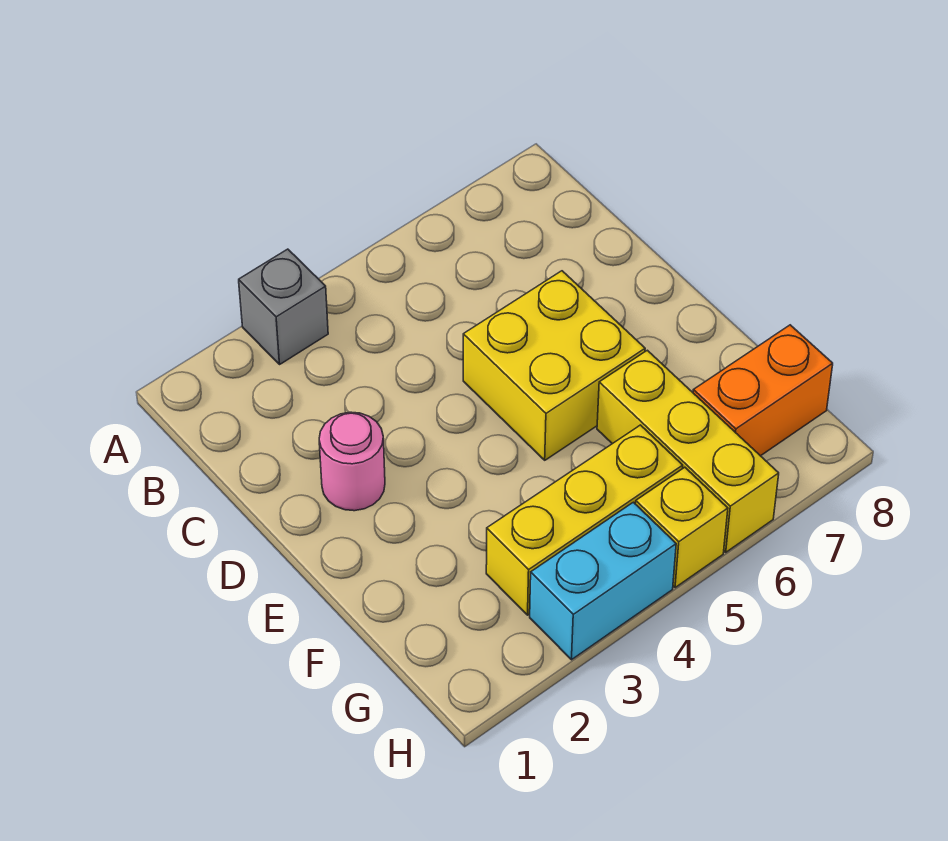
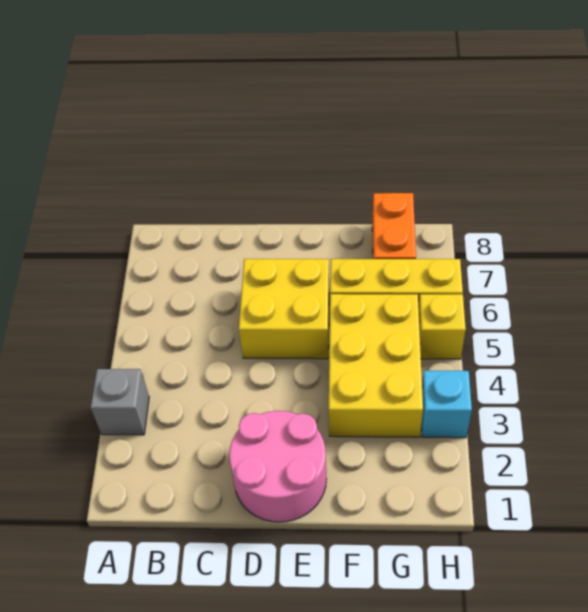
pink 1x1 round brick [319,412,385,511] -> pink 2x2 round brick [229,411,327,522]
yellow 1x3 brick [486,425,683,615] -> yellow 2x3 brick [329,294,423,437]
cyan 1x2 brick [530,502,676,660] -> cyan 1x1 brick [421,371,472,438]

